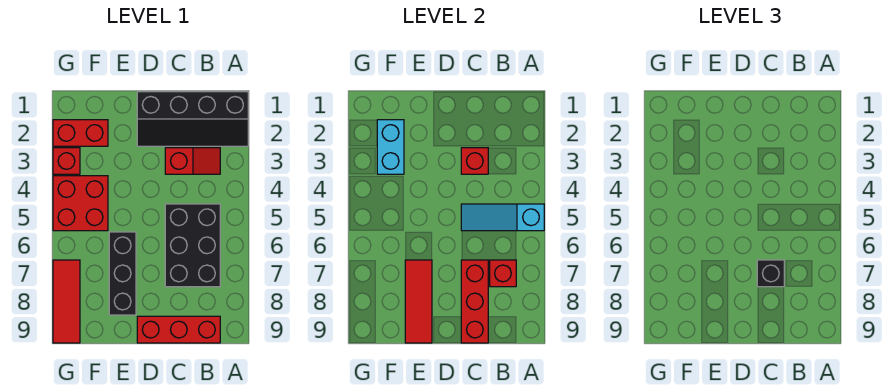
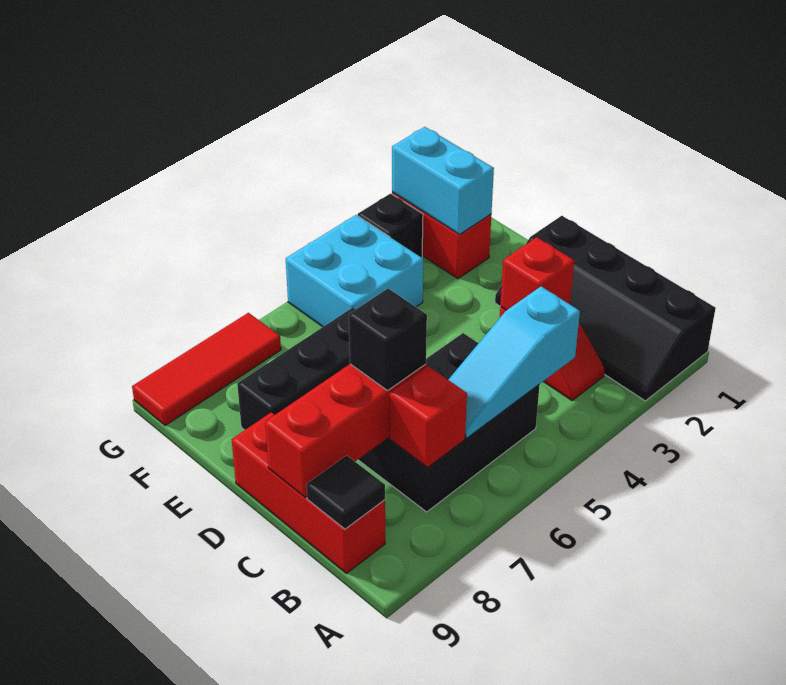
cyan 1x3 slope [461,204,544,231] -> cyan 1x3 slope turned to [448,286,580,438]
none -> black 1x1 tile [306,455,385,529]
red 1x3 tile [405,260,432,343] -> none
cyan 1x2 brick [377,120,404,174] -> cyan 1x2 brick turned to [392,127,494,234]
red 2x2 brick [53,176,108,231] -> cyan 2x2 brick [286,215,423,327]
red 1x1 brick [53,148,80,174] -> black 1x1 brick [358,194,423,258]

